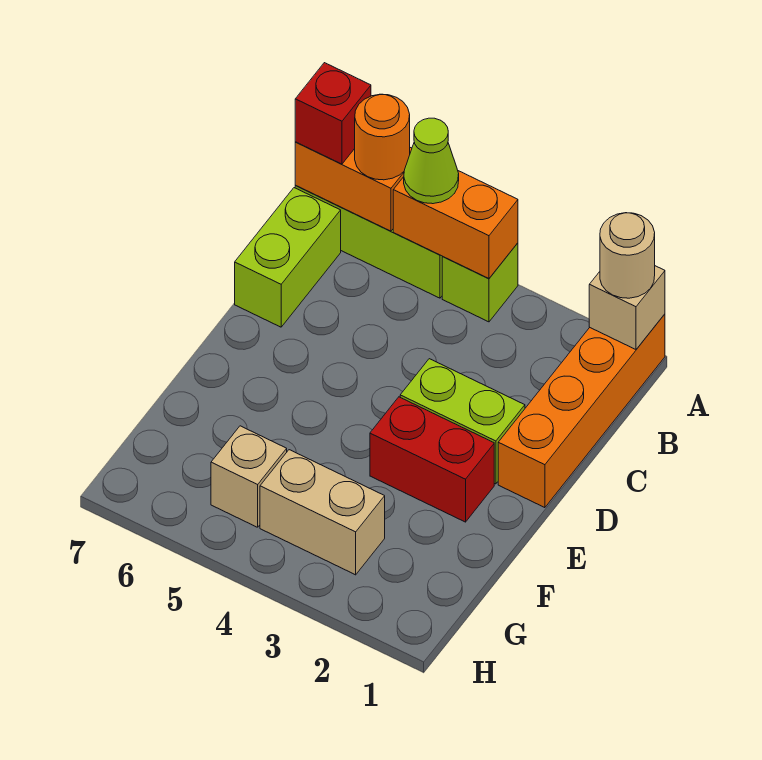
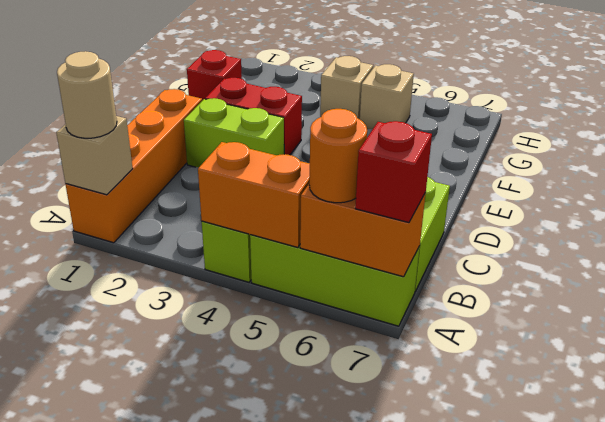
lime 1x1 cone [404,118,459,204] -> none
none -> red 1x1 brick [187,50,242,101]
tan 1x2 brick [260,450,385,575] -> tan 1x1 brick [320,56,373,119]

